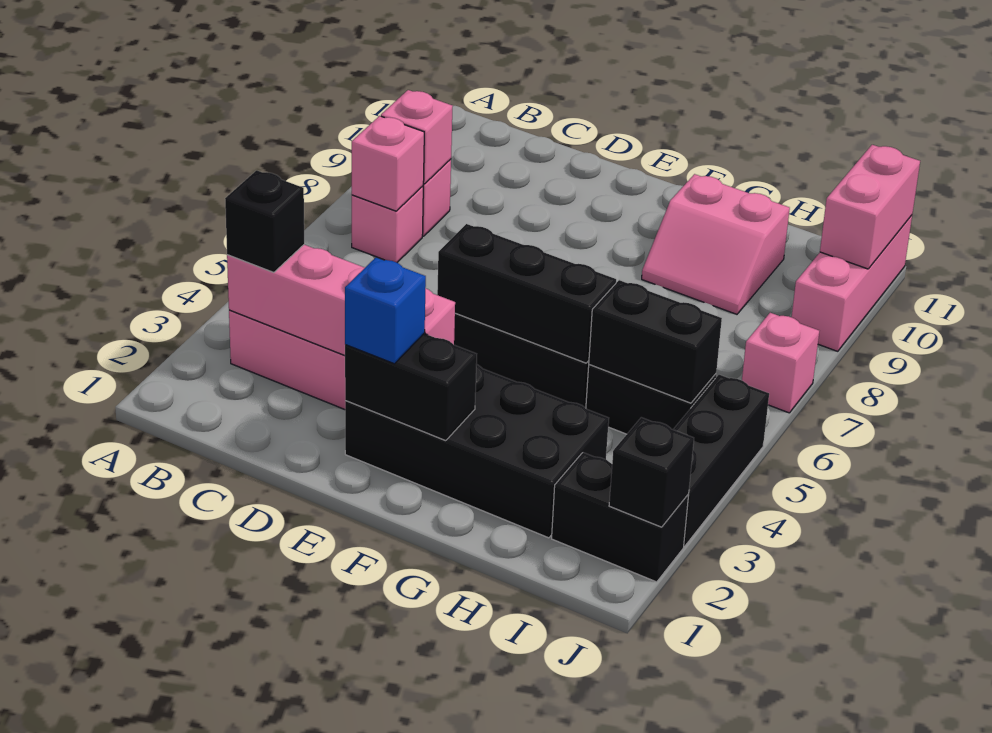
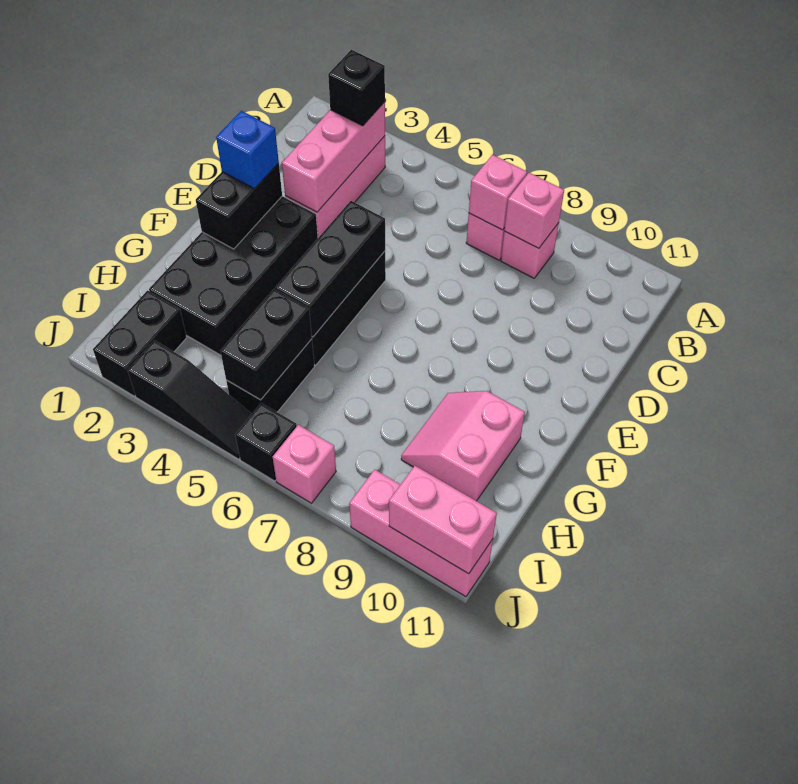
pink 1x4 brick [227,245,455,356] -> pink 1x3 brick [282,102,385,212]
black 1x1 brick [609,417,694,527] -> black 1x1 brick moved to [235,403,297,481]
black 1x3 brick [673,375,769,546] -> black 1x3 slope [128,340,252,459]

